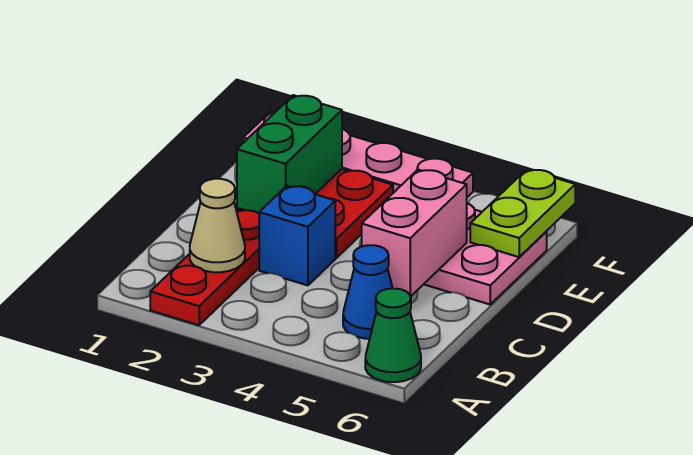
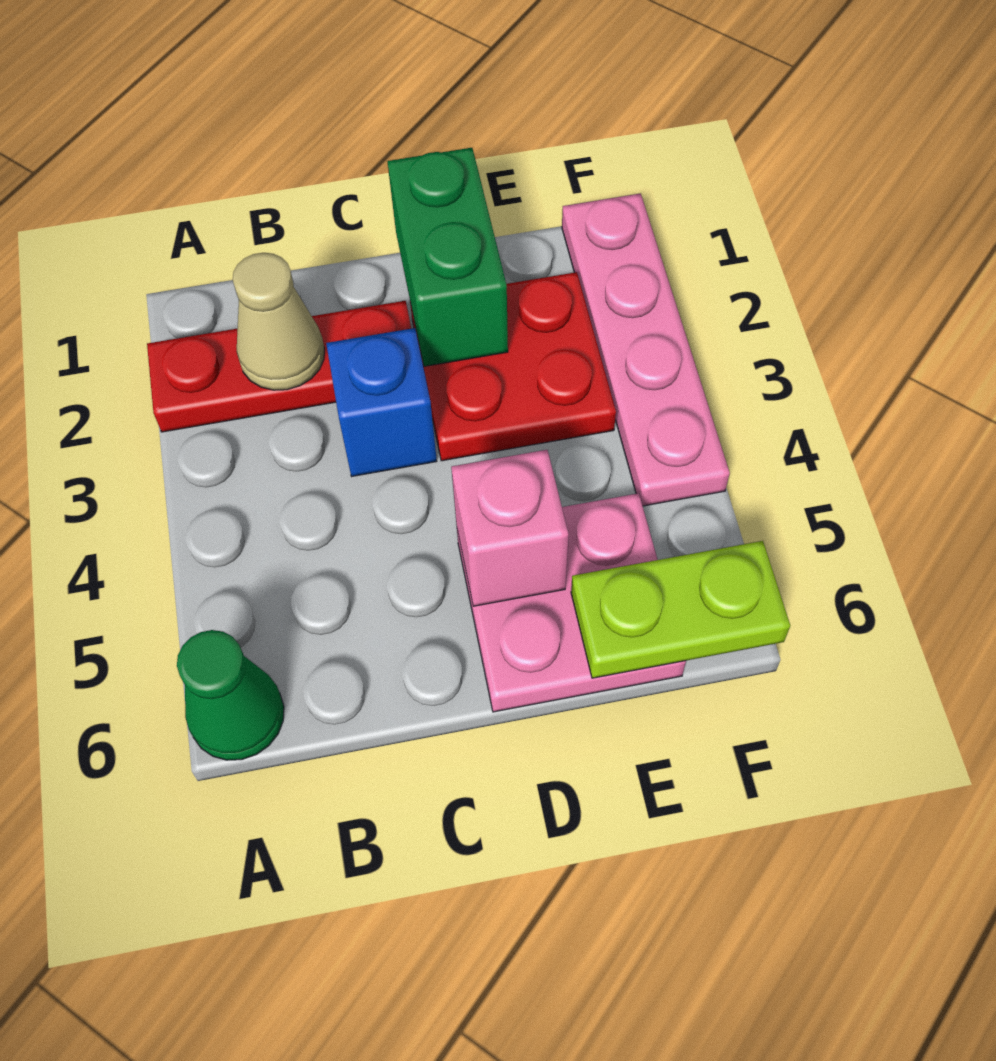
blue 1x1 cone [343,245,393,339] -> none
pink 1x2 brick [362,170,467,297] -> pink 1x1 brick [451,450,569,606]
green 1x2 brick [237,95,342,213] -> green 1x2 brick turned to [387,148,508,366]

